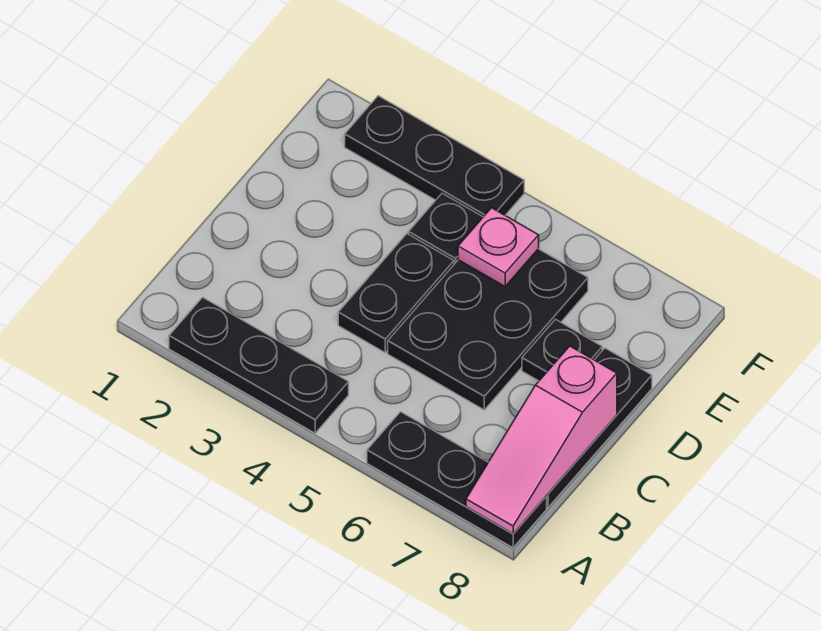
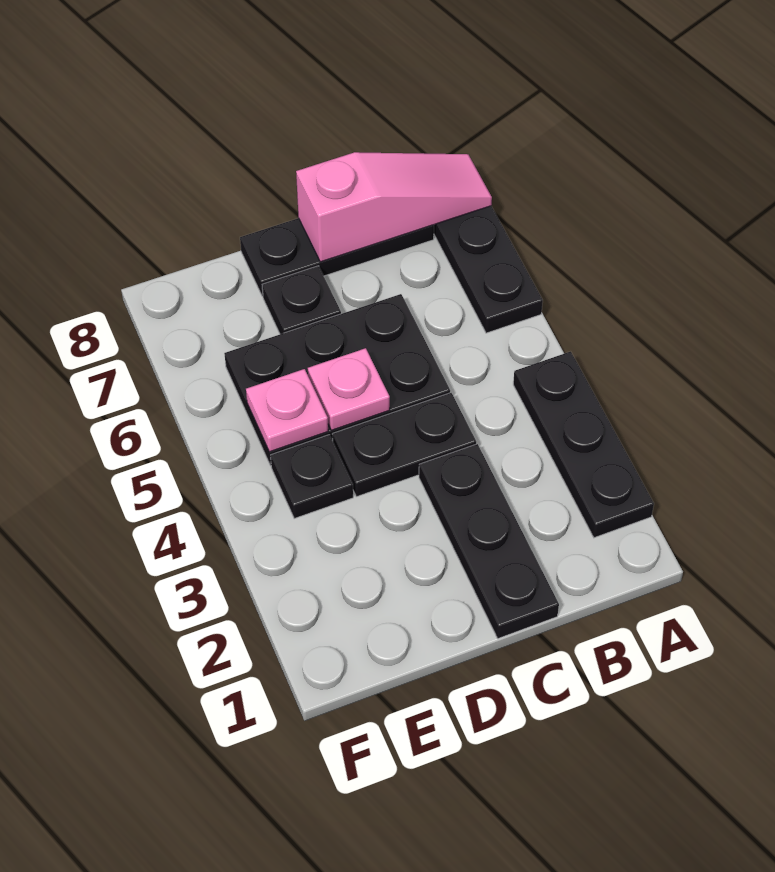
none -> pink 1x1 plate [308,348,390,430]
black 1x3 plate [345,96,524,217] -> black 1x3 plate moved to [419,444,559,639]

